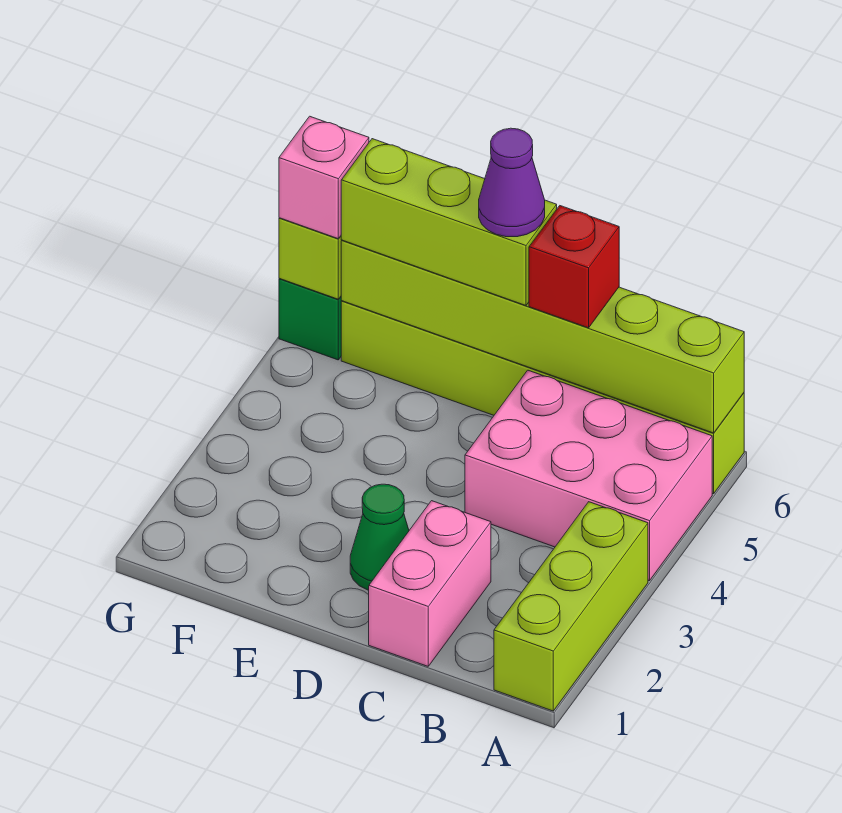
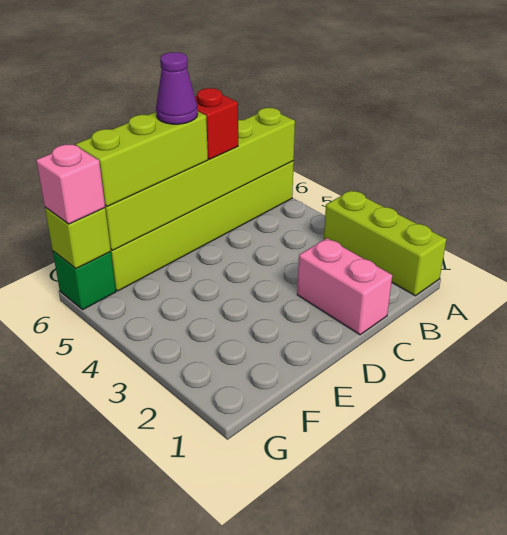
pink 2x3 brick [465,370,712,581] -> none
green 1x1 cone [350,484,409,590] -> none

